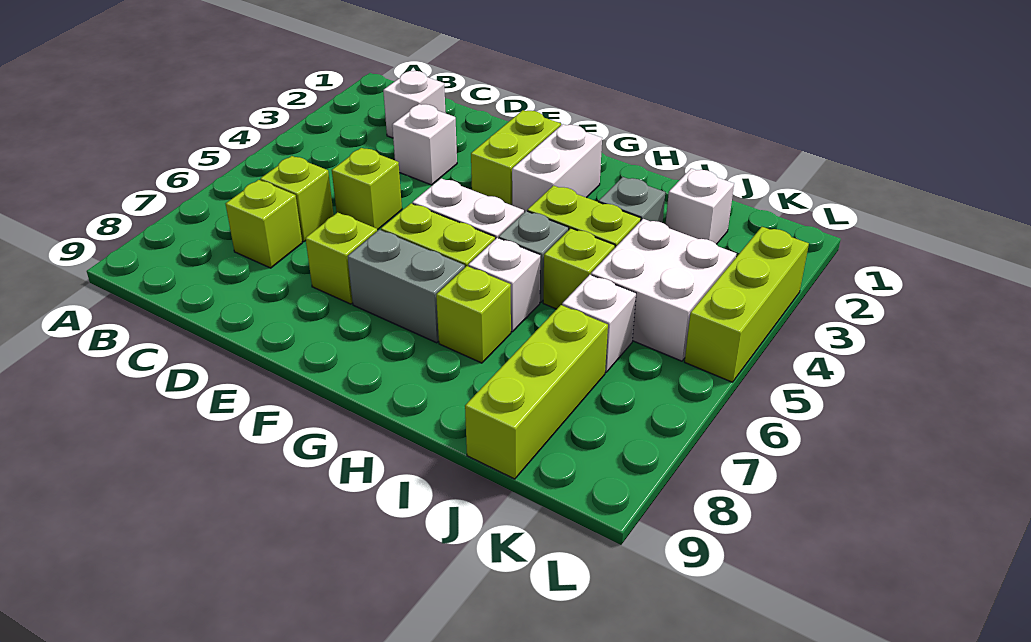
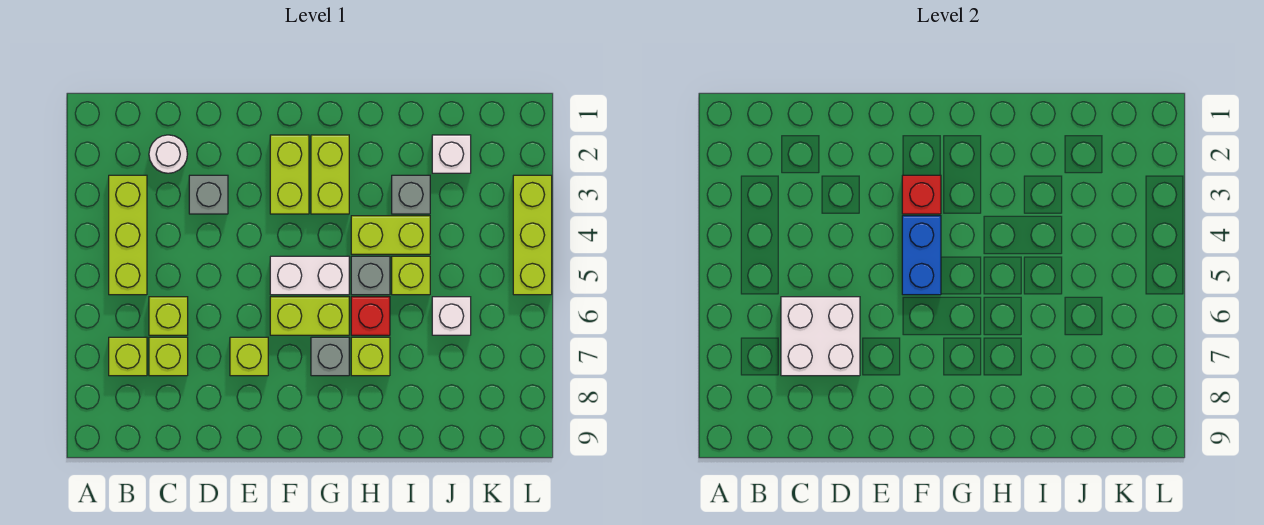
white 1x1 brick [383,71,446,138] -> white 1x1 round brick [149,135,187,173]
white 1x1 brick [392,104,457,185] -> grey 1x1 brick [189,175,228,214]
lime 1x1 brick [332,148,402,230] -> lime 1x1 brick moved to [109,337,147,376]
none -> red 1x1 brick [902,175,941,214]
none -> blue 1x2 brick [902,216,941,295]
grey 1x2 brick [348,230,465,343] -> grey 1x1 brick [311,337,349,376]
white 1x2 brick [512,124,602,212] -> lime 1x2 brick [311,135,349,214]
white 1x1 brick [468,238,540,332] -> red 1x1 brick [351,297,390,335]
white 2x2 brick [591,219,736,361] -> white 2x2 brick moved to [781,297,860,376]
lime 1x3 brick [465,305,608,479] -> lime 1x3 brick moved to [109,175,147,295]

